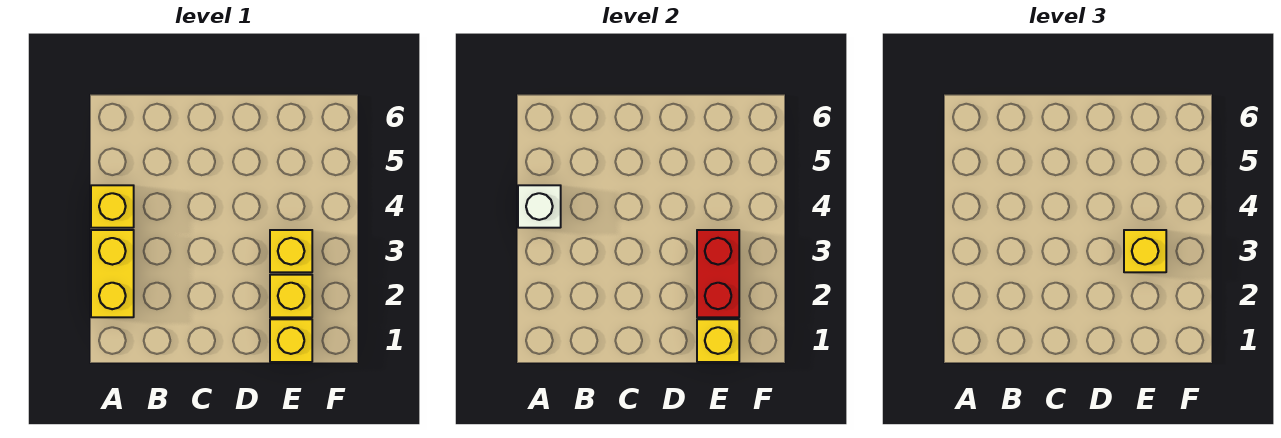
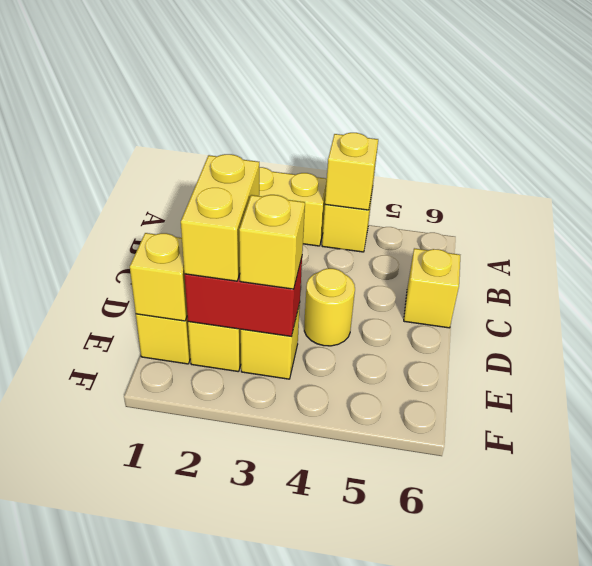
white 1x1 brick [518,185,561,228] -> yellow 1x1 brick [325,133,378,210]
none -> yellow 1x1 brick [404,248,460,328]
none -> yellow 1x2 brick [181,154,259,281]
none -> yellow 1x1 round brick [304,268,355,346]

